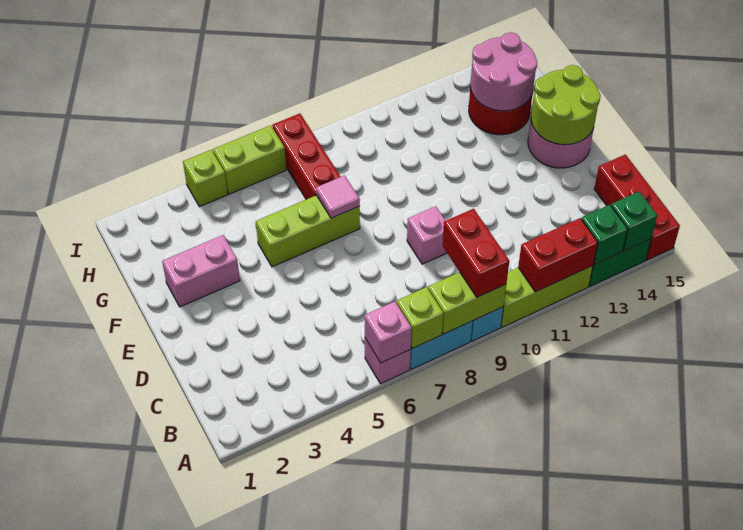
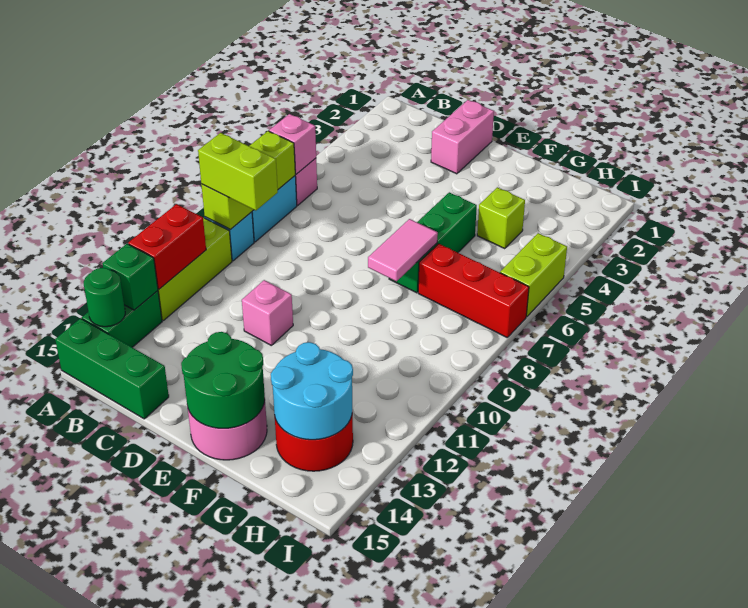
red 1x2 brick [442,209,509,297] -> lime 1x2 brick [198,133,278,211]
green 1x1 brick [611,192,657,251] -> green 1x1 round brick [84,268,125,327]
red 1x3 brick [594,154,680,260] -> green 1x3 brick [55,318,169,419]
pink 1x1 brick [407,206,447,264] -> pink 1x1 brick moved to [242,280,293,345]
lime 2x2 round brick [531,65,601,145] -> green 2x2 round brick [181,332,265,428]
pink 1x2 brick [162,235,240,307] -> pink 1x2 brick moved to [431,100,494,174]
lime 1x3 brick [256,195,360,267] -> green 1x3 brick [389,192,477,293]
pink 1x1 tile [316,175,360,218] -> pink 1x2 tile [368,219,438,281]
pink 2x2 round brick [471,32,537,111] -> cyan 2x2 round brick [271,342,353,440]
lime 1x1 brick [183,150,228,207] -> lime 1x1 brick moved to [477,187,525,249]

